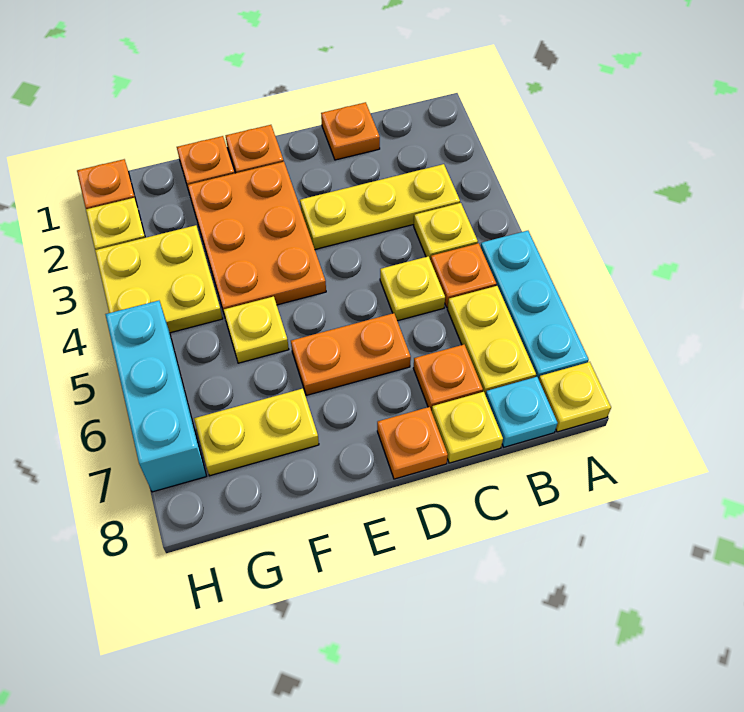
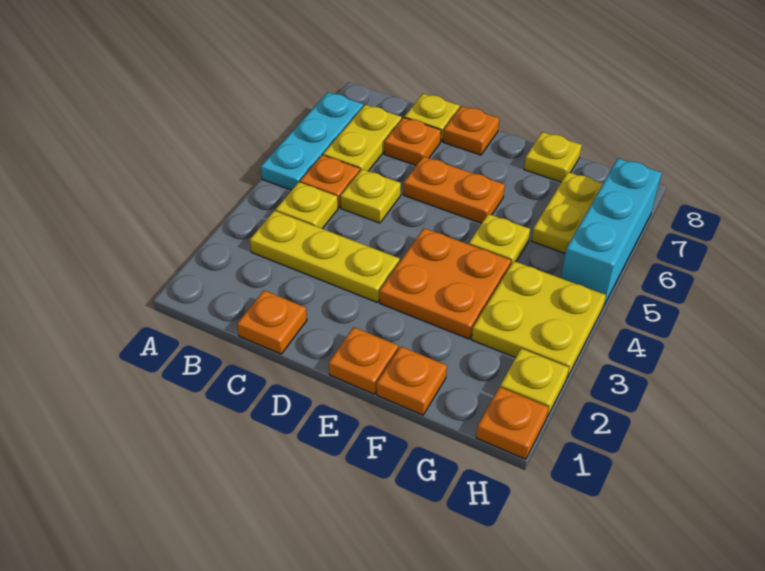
yellow 1x1 plate [539,362,611,432] -> yellow 1x1 plate moved to [524,132,582,182]
cyan 1x1 plate [486,377,558,447] -> none
orange 2x3 plate [188,162,326,316] -> orange 2x2 plate [380,228,511,339]
yellow 1x2 plate [194,389,319,476] -> yellow 1x2 plate turned to [532,172,603,253]

